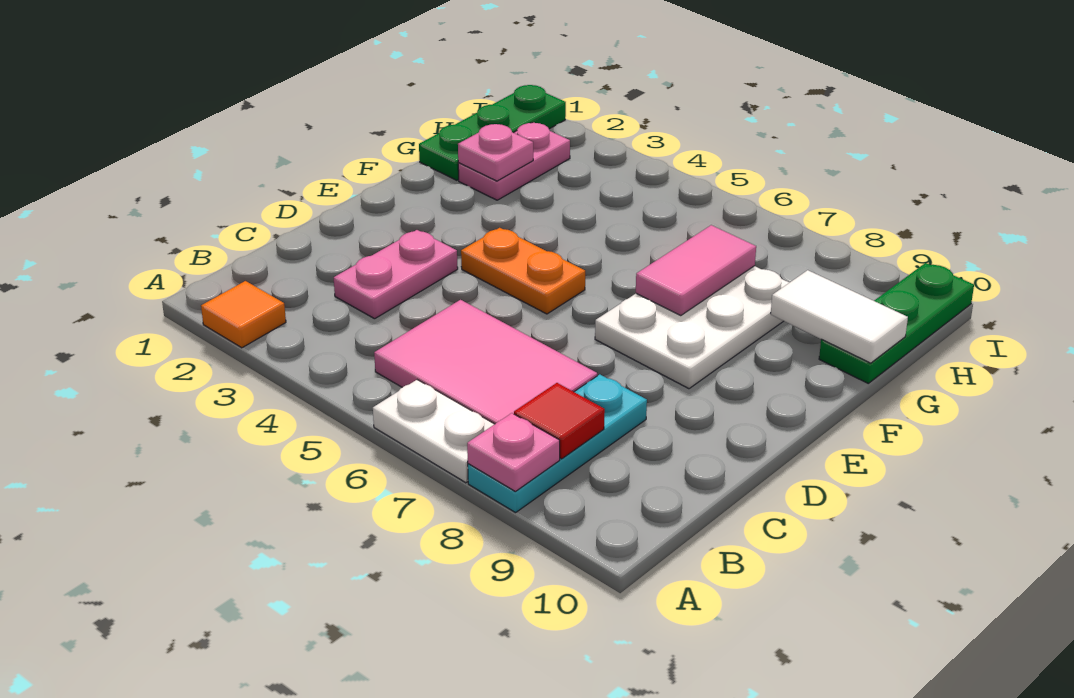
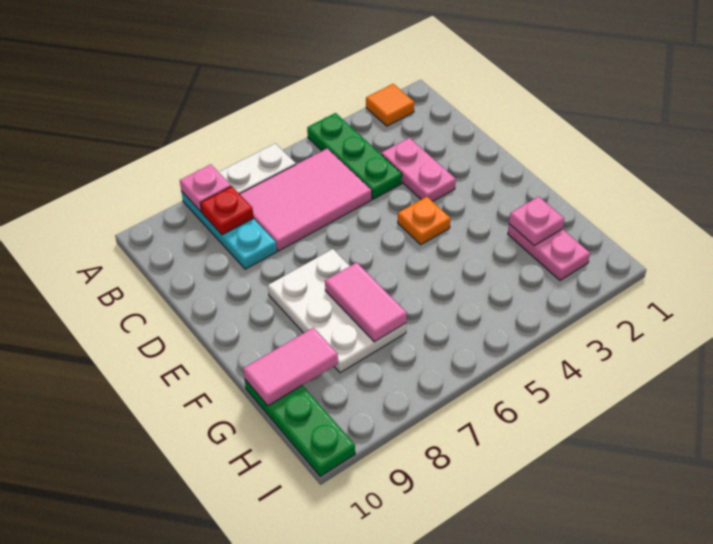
red 1x1 tile [514,383,605,459] -> red 1x1 plate [200,186,254,235]
orange 1x2 plate [461,228,585,314] -> orange 1x1 plate [398,197,450,245]
green 1x3 plate [419,85,566,180] -> green 1x3 plate moved to [307,113,402,199]
white 1x2 tile [771,270,908,363] -> pink 1x2 tile [243,328,338,406]

